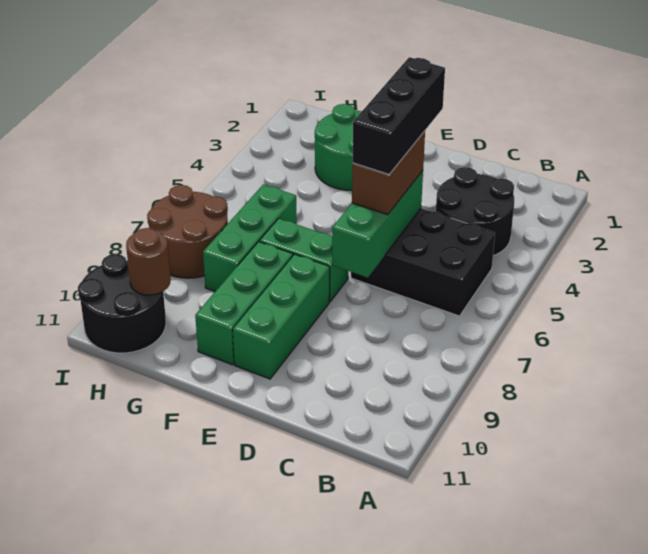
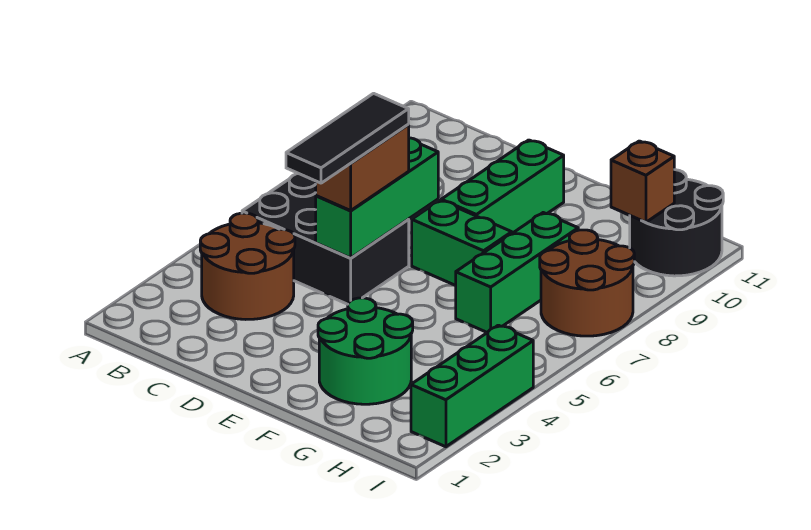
black 2x2 round brick [436,167,514,256] -> brown 2x2 round brick [200,213,295,319]
black 1x3 brick [353,57,445,175] -> black 1x3 tile [286,93,409,183]
green 1x3 brick [195,242,293,365] -> green 1x3 brick moved to [411,325,533,447]
brown 1x1 round brick [126,228,171,295] -> brown 1x1 brick [611,141,674,222]

